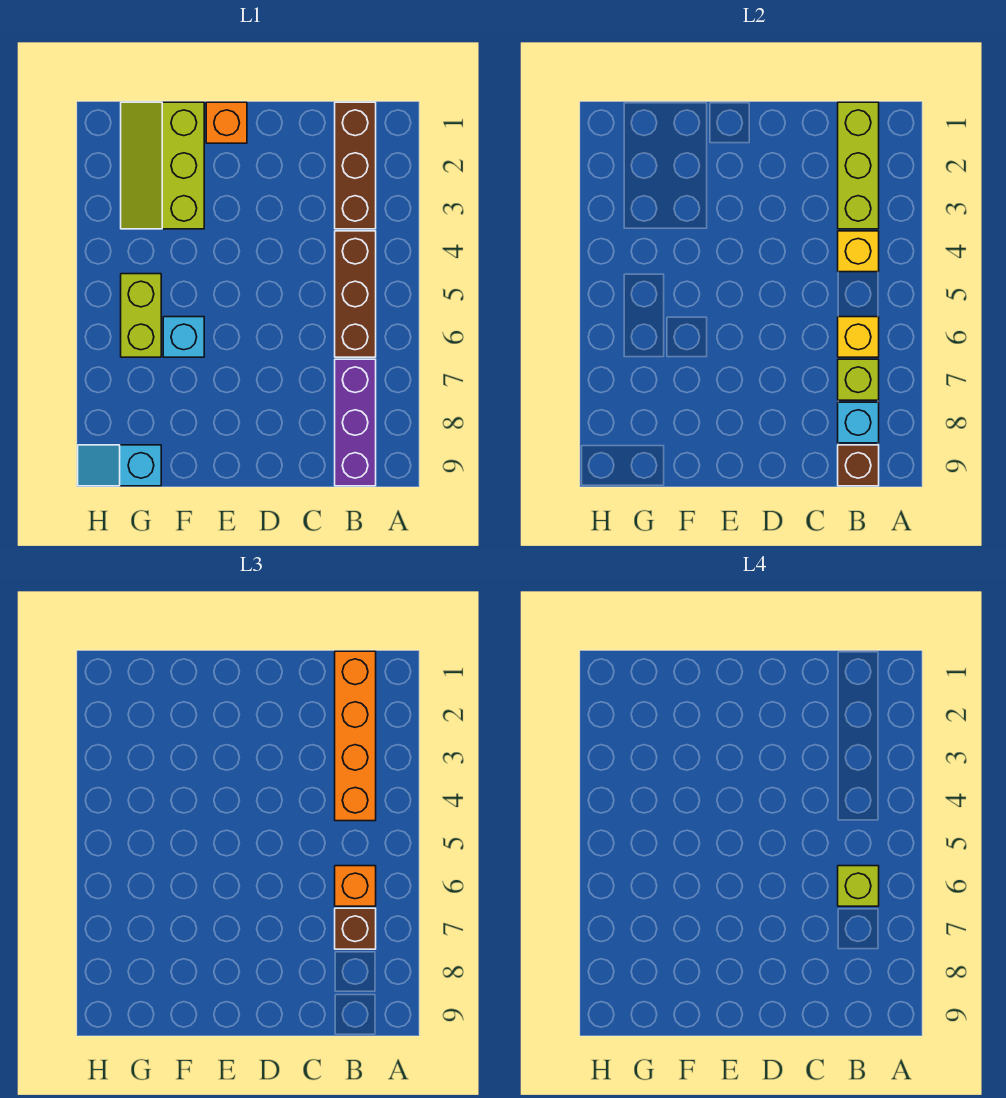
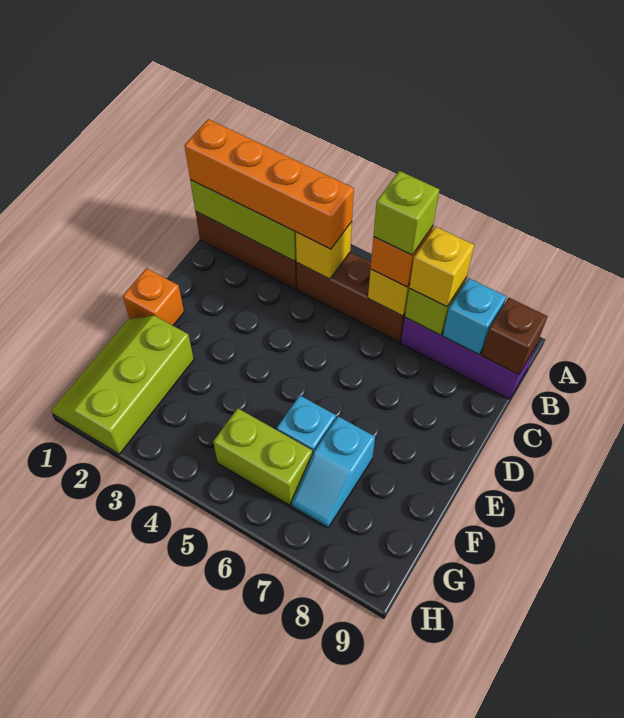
brown 1x1 brick [335,908,376,949] -> yellow 1x1 brick [409,226,474,307]
lime 2x3 slope [121,102,204,229] -> lime 2x3 slope turned to [51,316,194,454]
cyan 1x2 slope [78,445,161,486] -> cyan 1x2 slope moved to [292,416,375,528]

